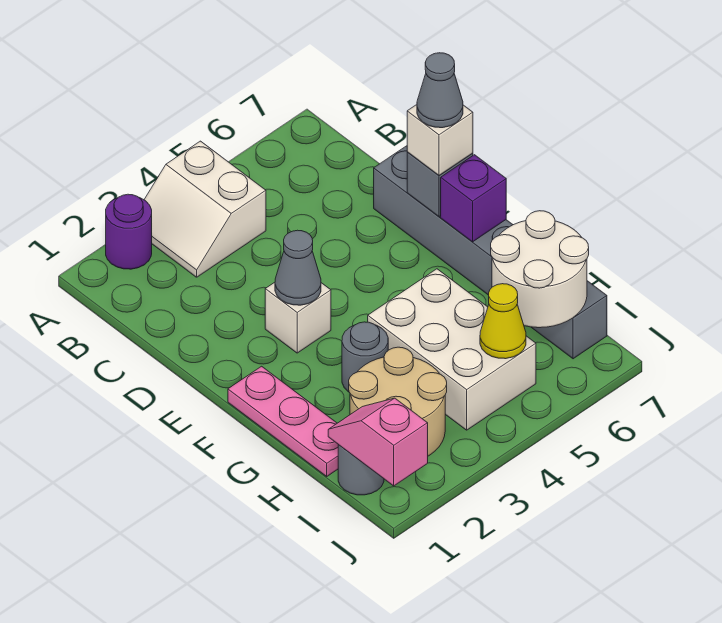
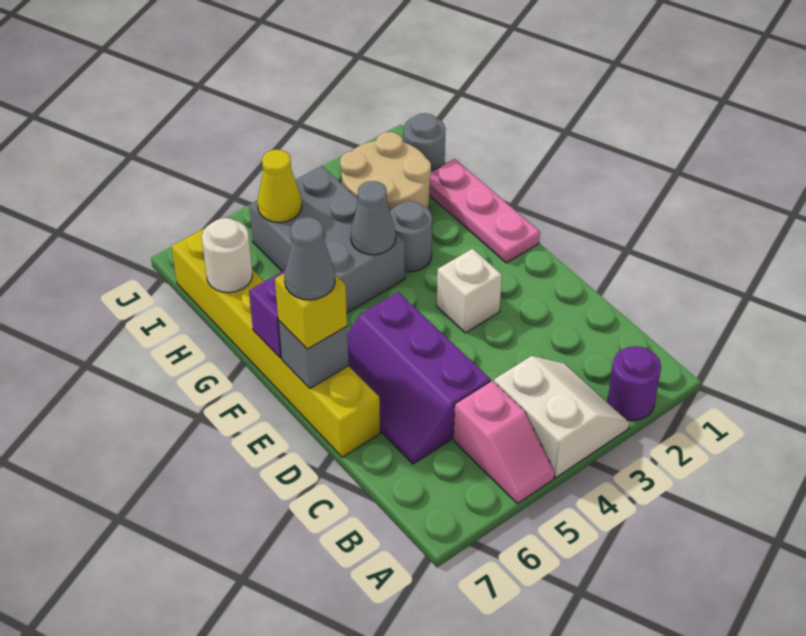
none -> purple 2x3 slope [347,292,491,464]
grey 1x6 brick [374,146,607,359] -> yellow 1x6 brick [172,228,380,457]
grey 1x1 cone [275,230,321,305] -> grey 1x1 cone moved to [351,181,396,255]
white 1x1 brick [407,105,473,175] -> yellow 1x1 brick [275,274,347,349]
white 2x3 brick [368,269,536,430] -> grey 2x3 brick [249,166,405,313]
white 2x2 round brick [491,211,589,328] -> white 1x1 round brick [202,218,252,293]
pink 1x2 slope [328,398,428,486] -> pink 1x2 slope moved to [454,381,555,504]

